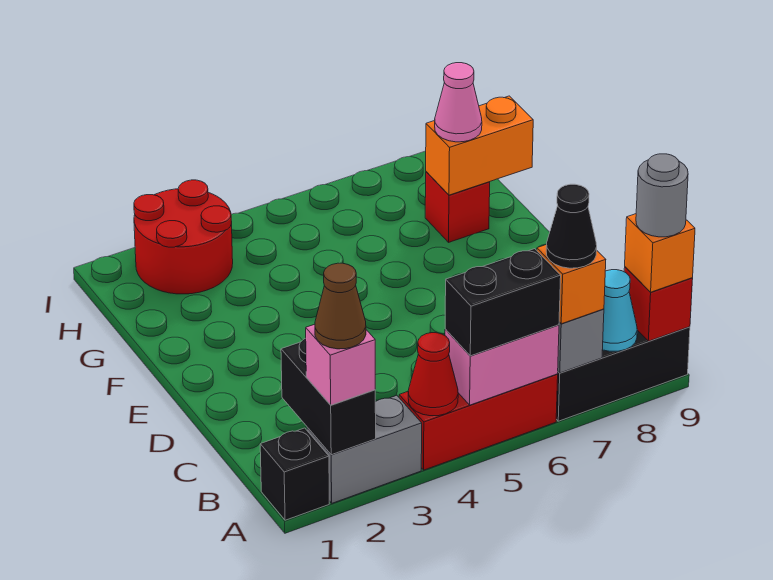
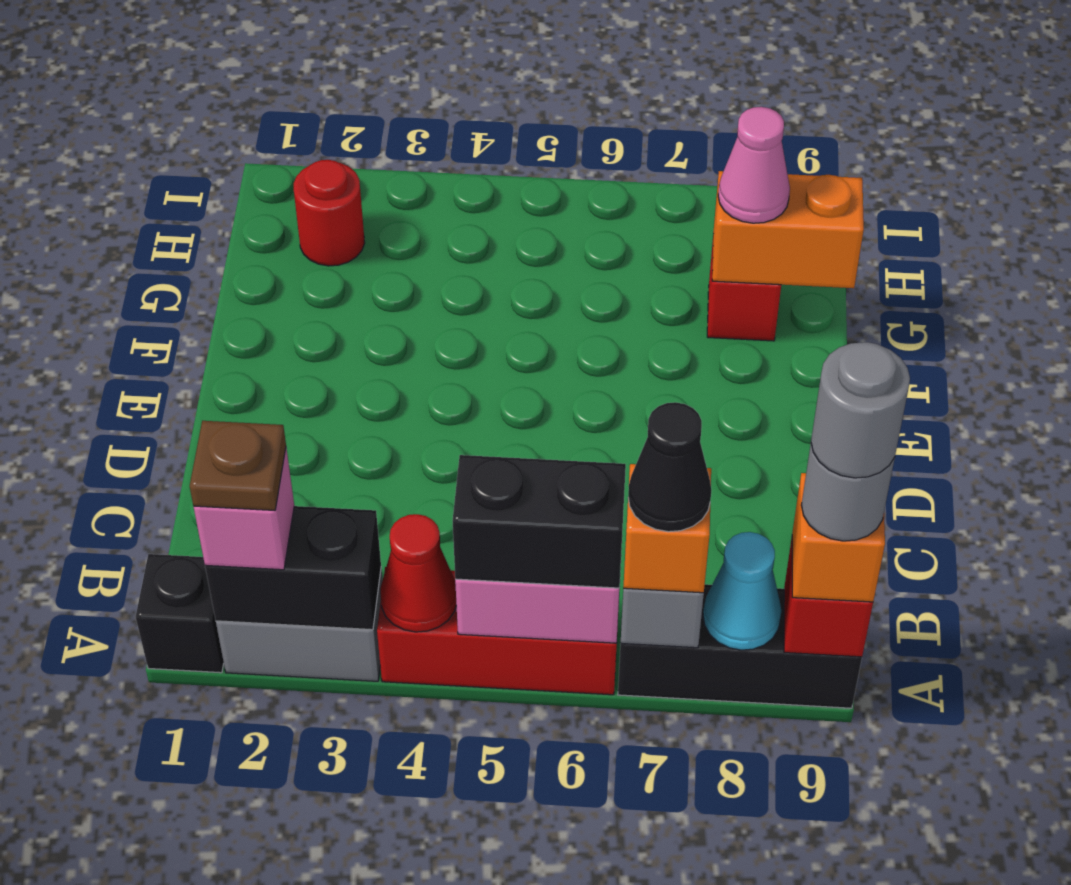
black 1x2 brick [281,338,376,455] -> black 1x2 brick turned to [205,506,381,630]
brown 1x1 cone [315,263,366,349] -> brown 1x1 plate [190,421,286,510]
none -> grey 1x1 round brick [811,342,910,478]
red 2x2 round brick [134,180,233,294] -> red 1x1 round brick [293,160,365,266]

